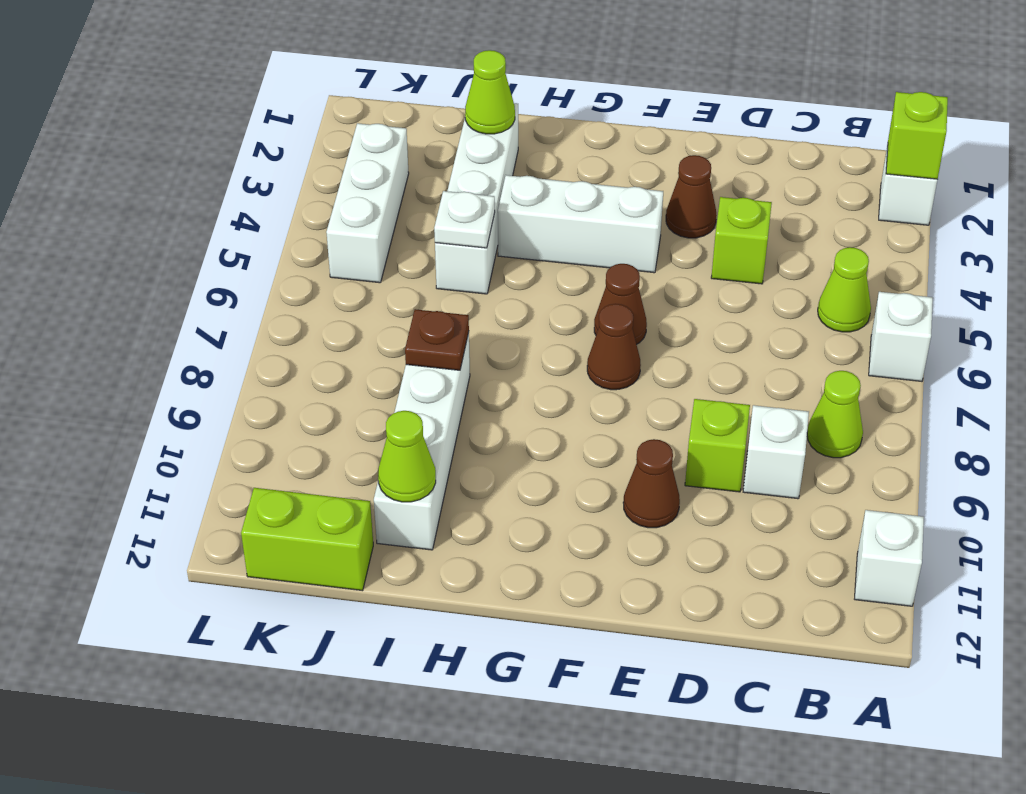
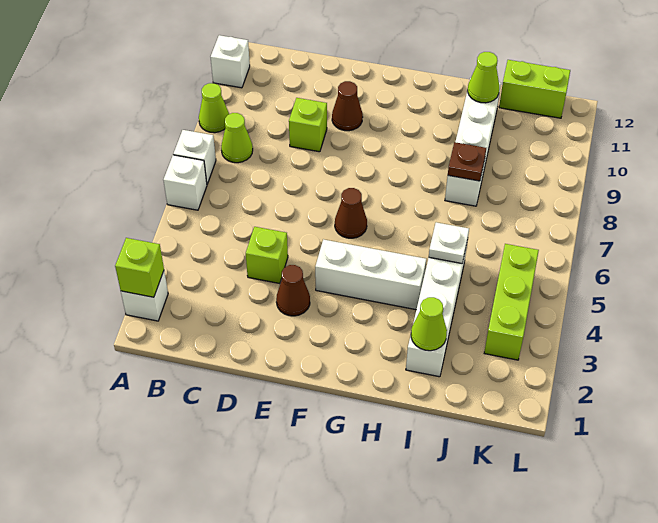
lime 1x1 cone [818,247,871,332] -> lime 1x1 cone moved to [199,83,229,133]
white 1x1 brick [743,405,809,499] -> white 1x1 brick moved to [173,130,216,184]
brown 1x1 cone [587,304,641,390] -> none
white 1x3 brick [326,123,409,283] -> lime 1x3 brick [484,244,539,360]

